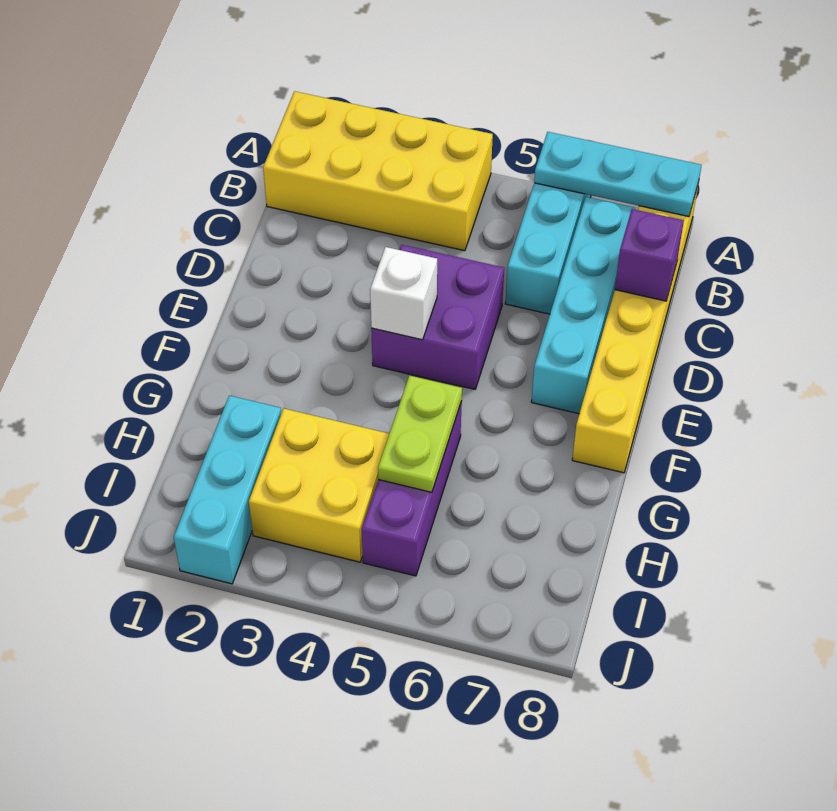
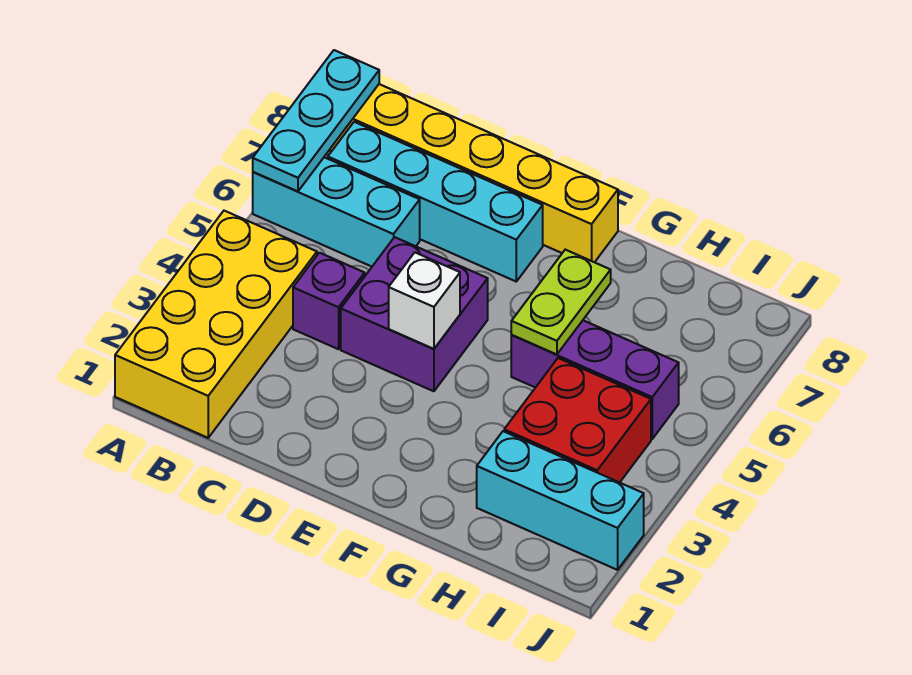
purple 1x1 brick [615,209,684,301] -> purple 1x1 brick moved to [293,253,365,349]
lime 1x2 plate [378,376,462,492] -> lime 1x2 plate turned to [511,250,611,354]
yellow 2x2 brick [249,408,389,562] -> red 2x2 brick [504,358,651,483]

